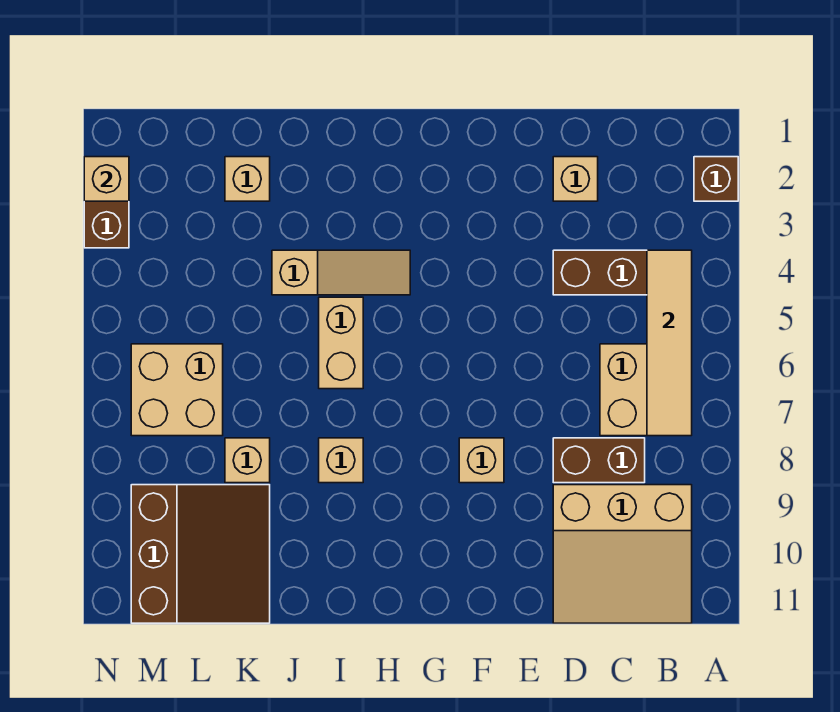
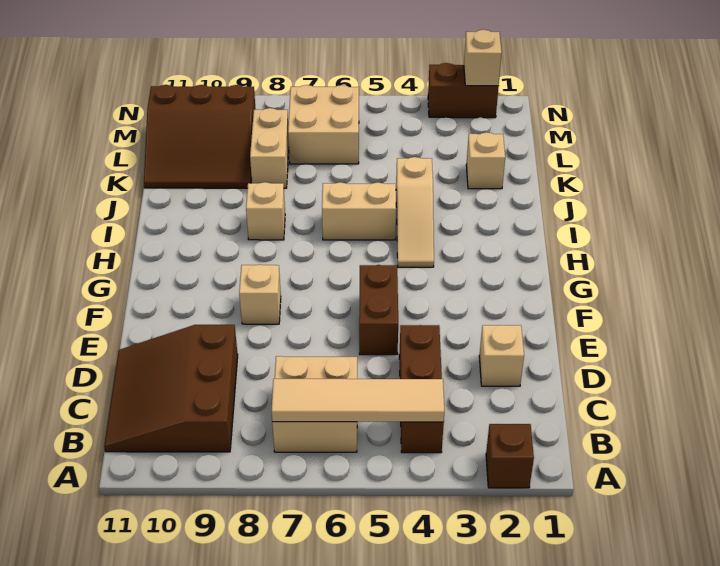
tan 3x3 slope [553,485,692,623] -> brown 3x3 slope [104,325,238,452]
brown 1x2 brick [553,438,645,483] -> brown 1x2 brick moved to [359,265,398,355]
tan 1x1 brick [225,438,270,483] -> tan 1x2 brick [250,108,289,188]

